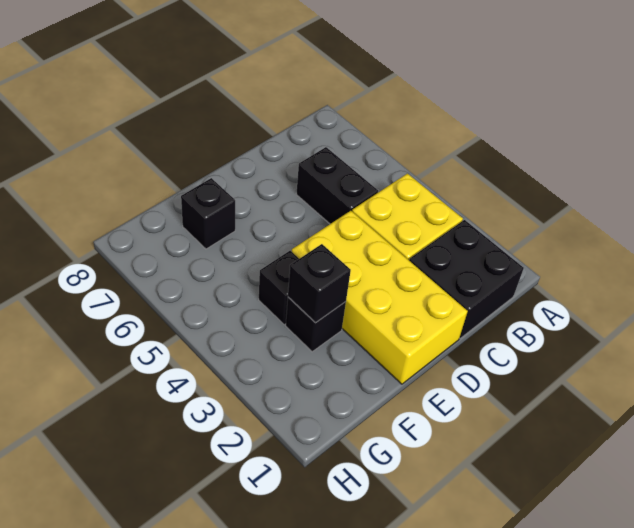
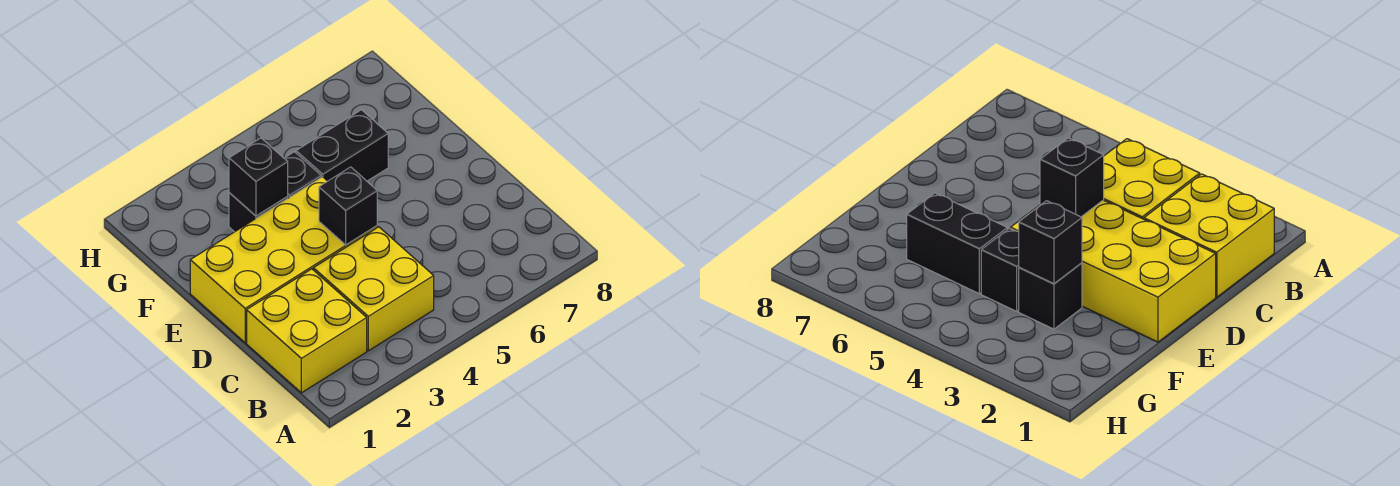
black 2x2 brick [409,220,524,338] -> yellow 2x2 brick [247,269,367,393]
black 1x2 brick [296,147,378,224] -> black 1x2 brick moved to [296,110,388,181]
black 1x1 brick [181,178,235,249] -> black 1x1 brick moved to [319,167,377,245]

